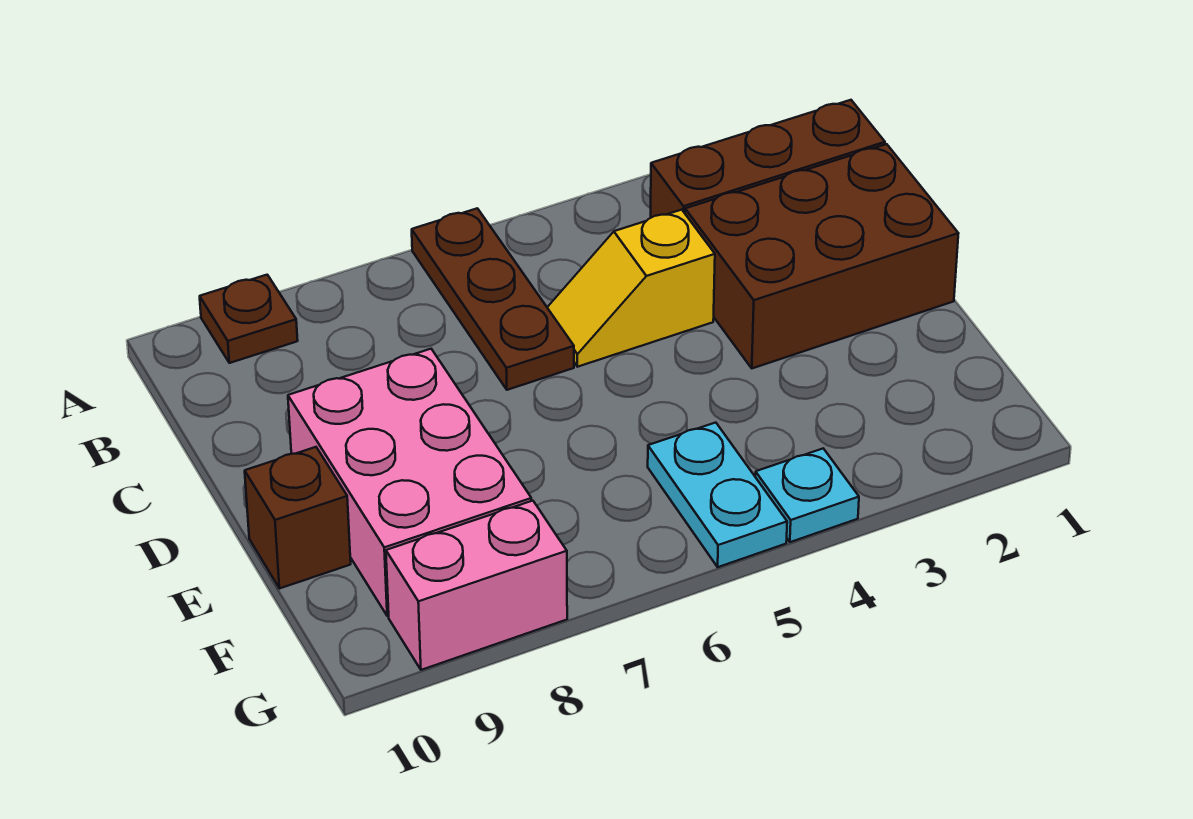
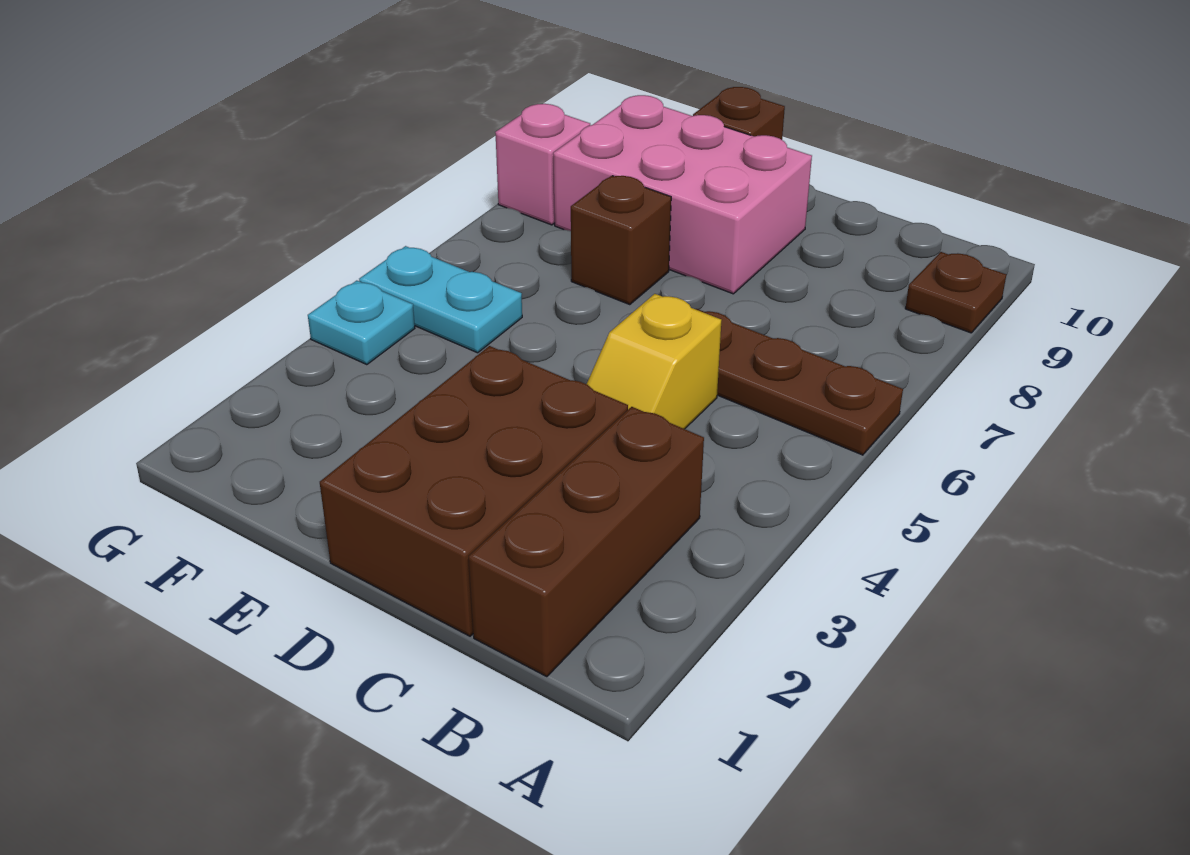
yellow 1x2 slope [547,210,715,367] -> yellow 1x2 slope turned to [587,294,721,429]
none -> brown 1x1 brick [571,176,671,305]
pink 1x2 brick [386,501,567,670] -> pink 1x1 brick [495,104,590,225]

